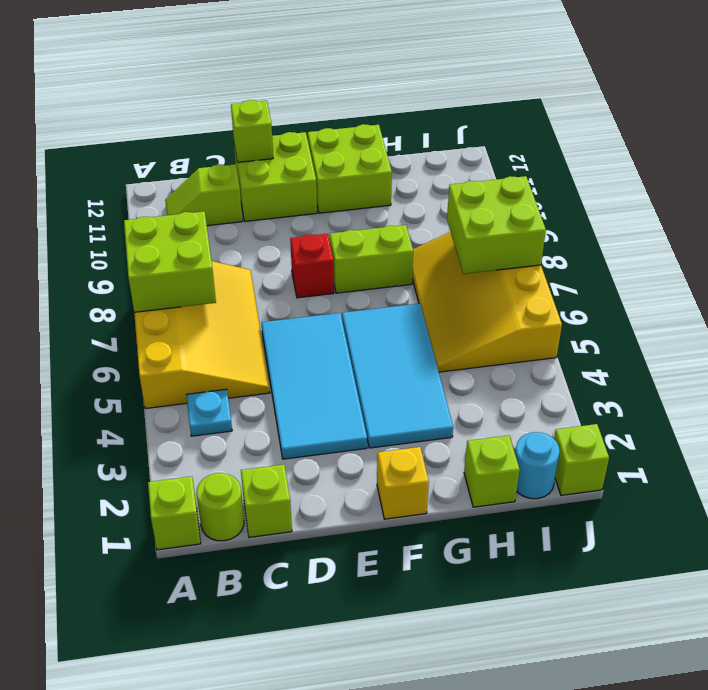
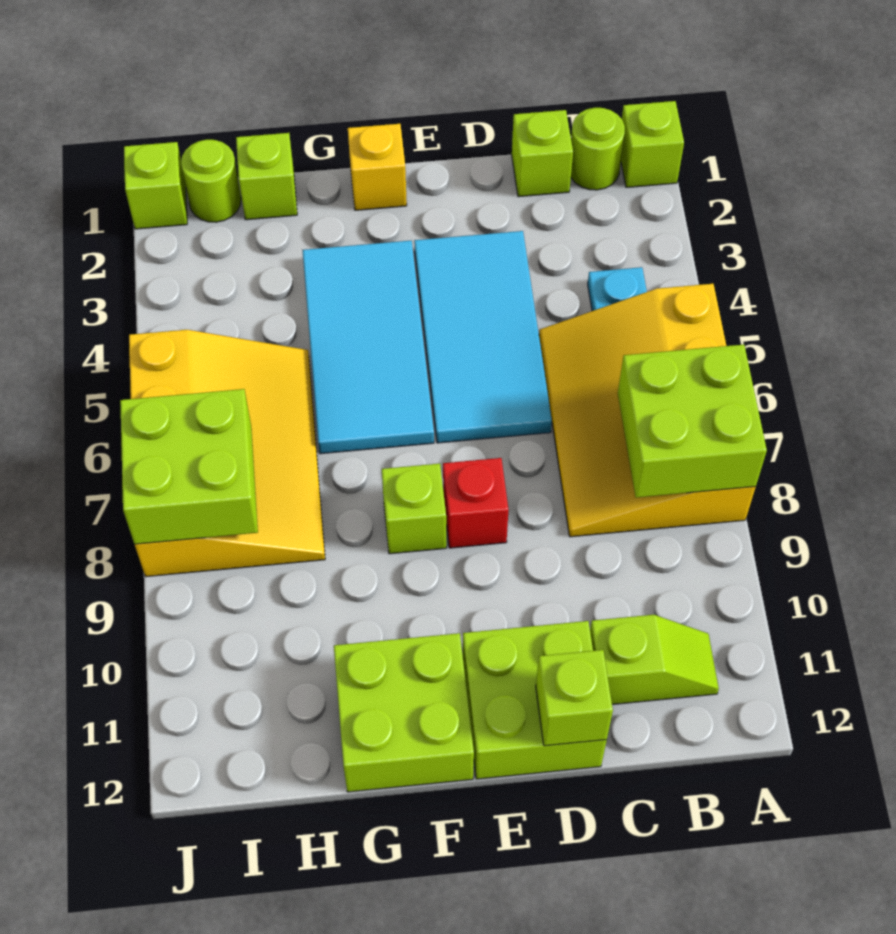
lime 1x2 brick [330,225,413,293] -> lime 1x1 brick [382,464,446,554]
cyan 1x1 round brick [515,432,560,499] -> lime 1x1 round brick [181,140,241,222]

